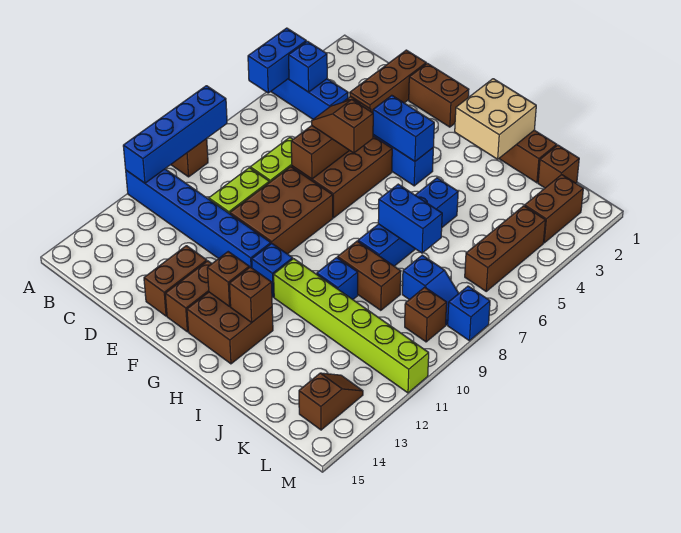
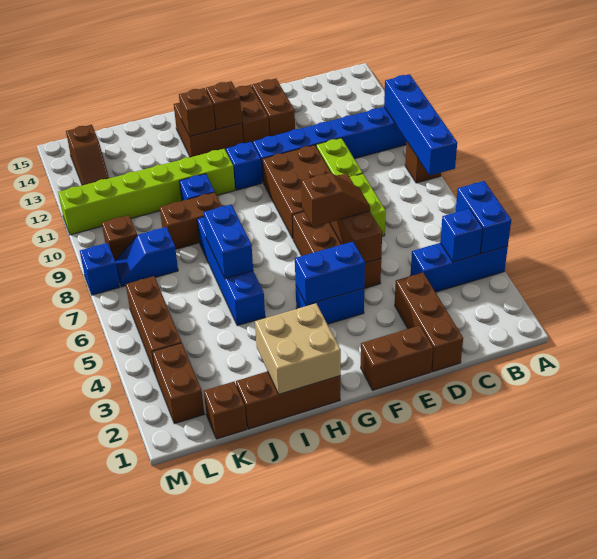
blue 1x2 brick [378,184,442,253] -> blue 1x2 brick turned to [204,204,253,279]

